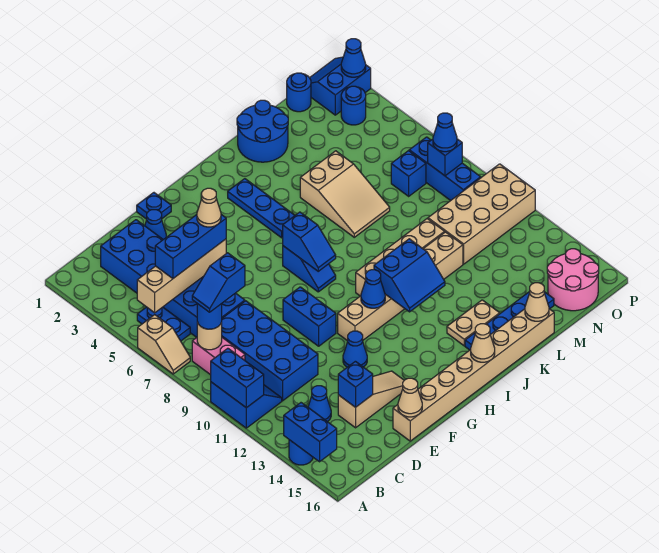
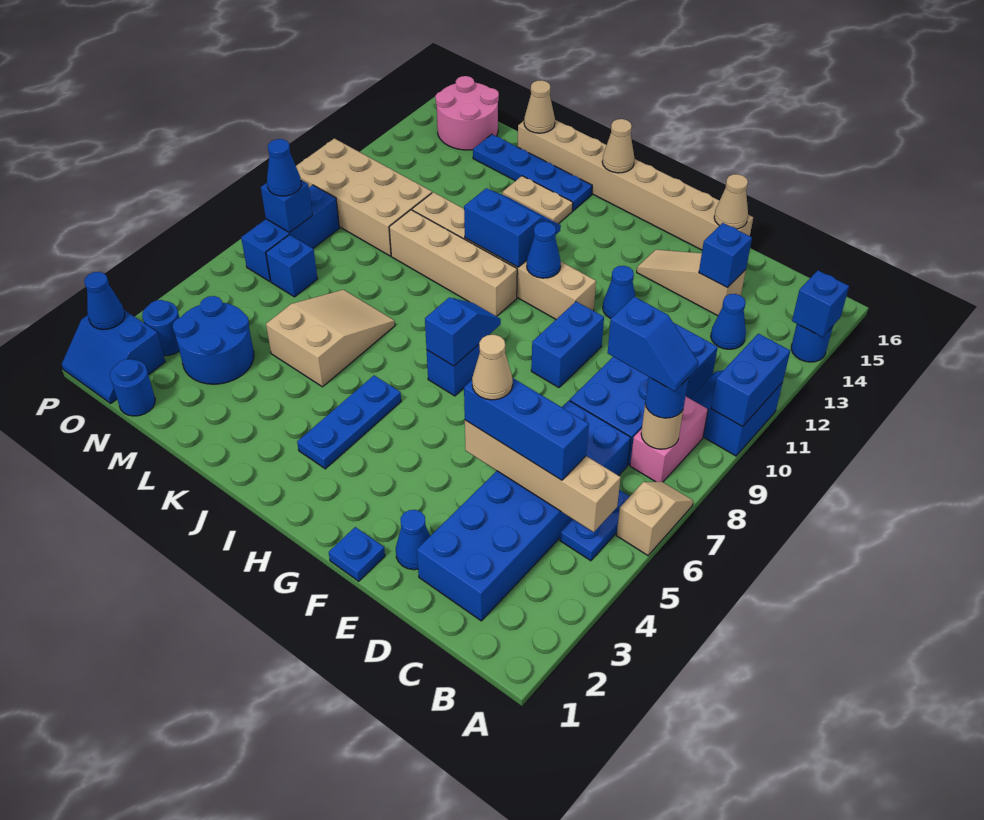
blue 1x2 brick [284,403,337,462] -> blue 1x1 brick [792,270,849,337]
blue 2x2 round brick [237,100,288,162] -> blue 2x2 round brick moved to [173,296,254,384]

